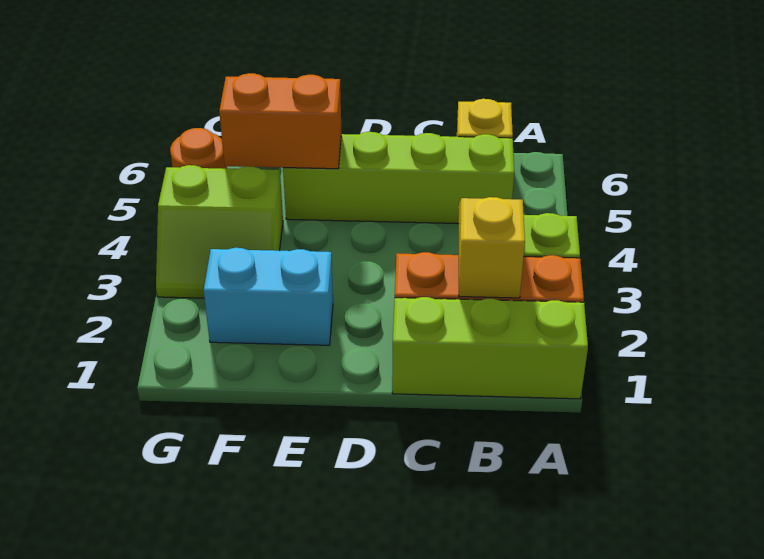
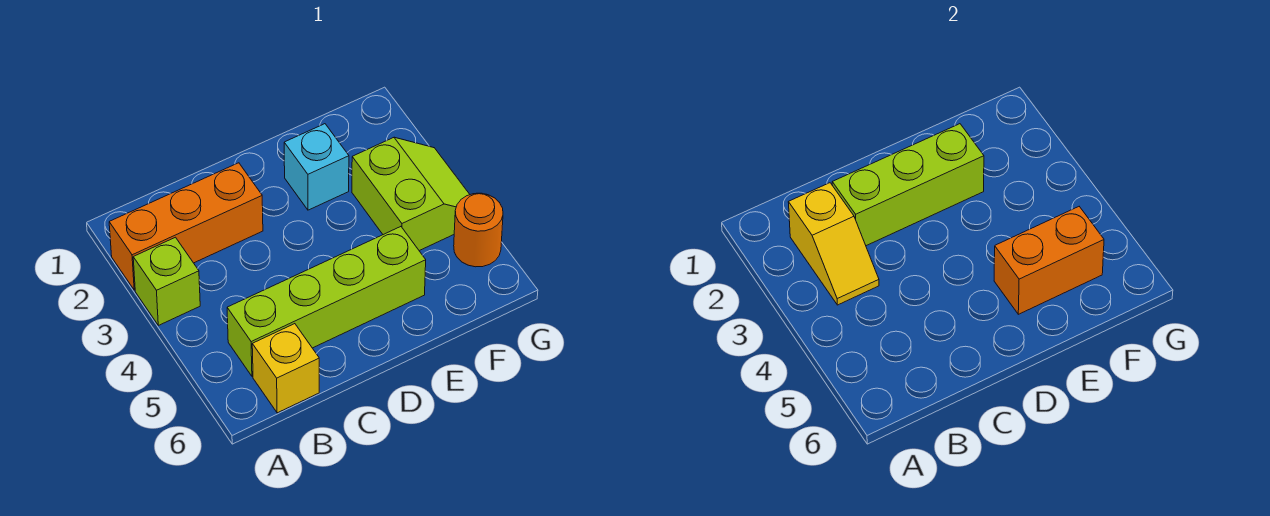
lime 1x3 brick [392,297,588,399] -> lime 1x3 brick moved to [832,124,984,246]
cyan 1x2 brick [204,248,333,345] -> cyan 1x1 brick [284,124,349,210]
lime 2x2 slope [156,165,283,298] -> lime 2x2 slope turned to [352,137,470,251]

